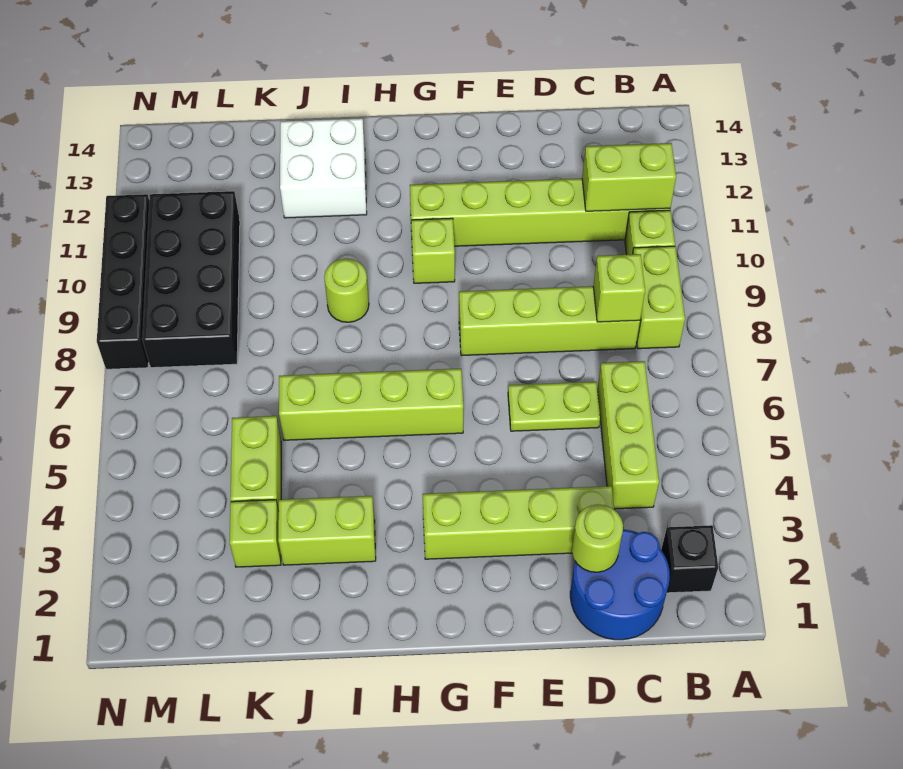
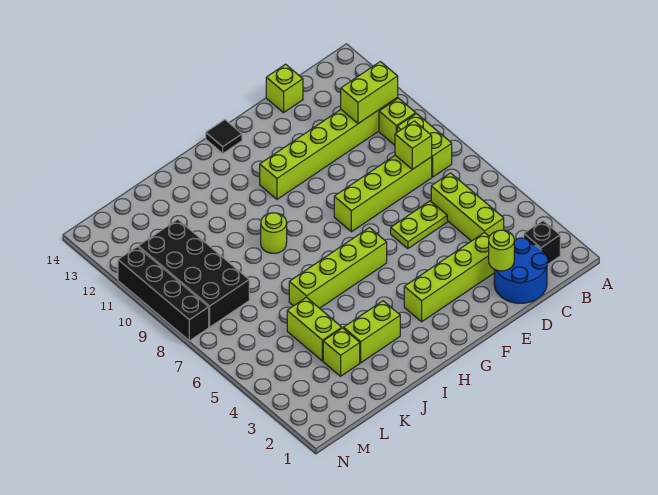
lime 1x1 brick [411,218,455,283] -> lime 1x1 brick moved to [266,64,303,113]
none -> black 1x1 tile [206,120,242,153]
white 2x2 brick [280,118,367,218] -> none

